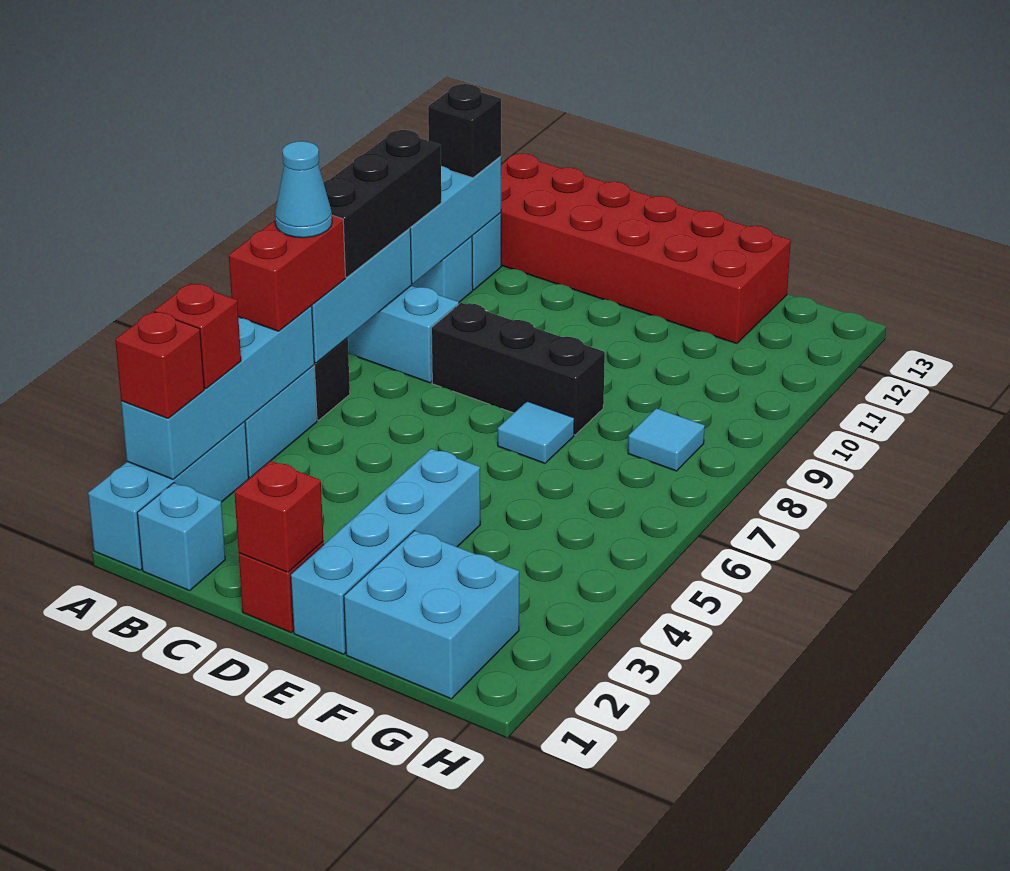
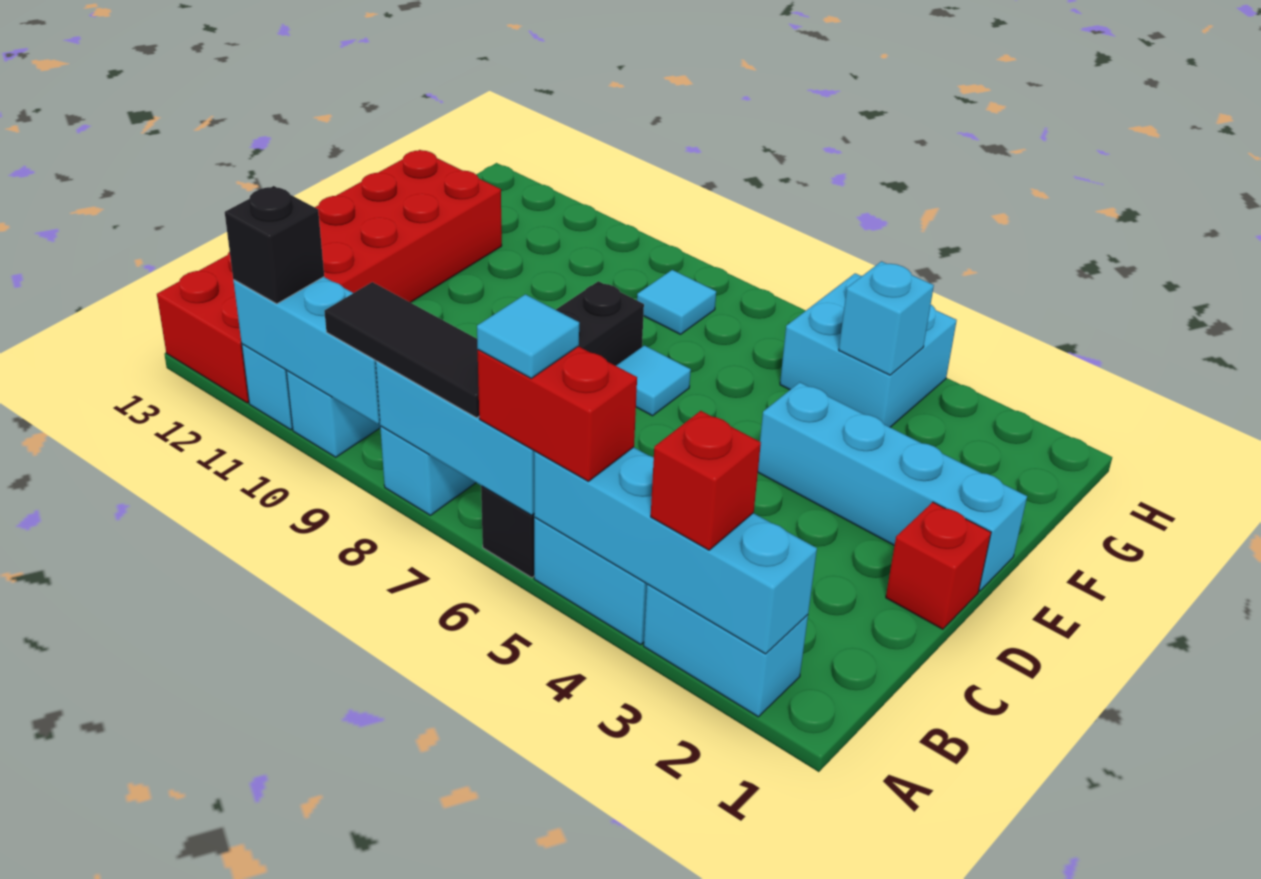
cyan 1x3 brick [88,422,249,570] -> cyan 1x2 brick [644,584,808,717]
red 1x1 brick [115,312,204,419] -> none
cyan 1x1 cone [275,141,332,238] -> cyan 1x1 tile [477,294,579,378]
black 1x3 brick [323,130,441,277] -> black 1x3 tile [325,282,479,418]
cyan 1x1 brick [137,483,225,591] -> cyan 1x1 brick moved to [839,261,934,375]
red 1x1 brick [234,461,323,572] -> none
cyan 2x2 brick [344,531,519,699] -> cyan 2x2 brick moved to [780,273,957,427]

